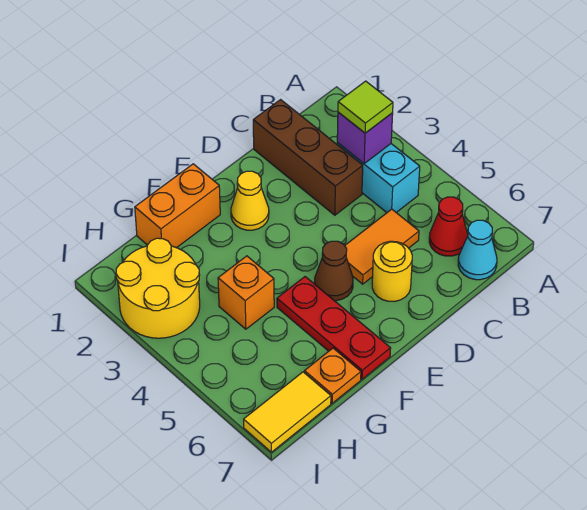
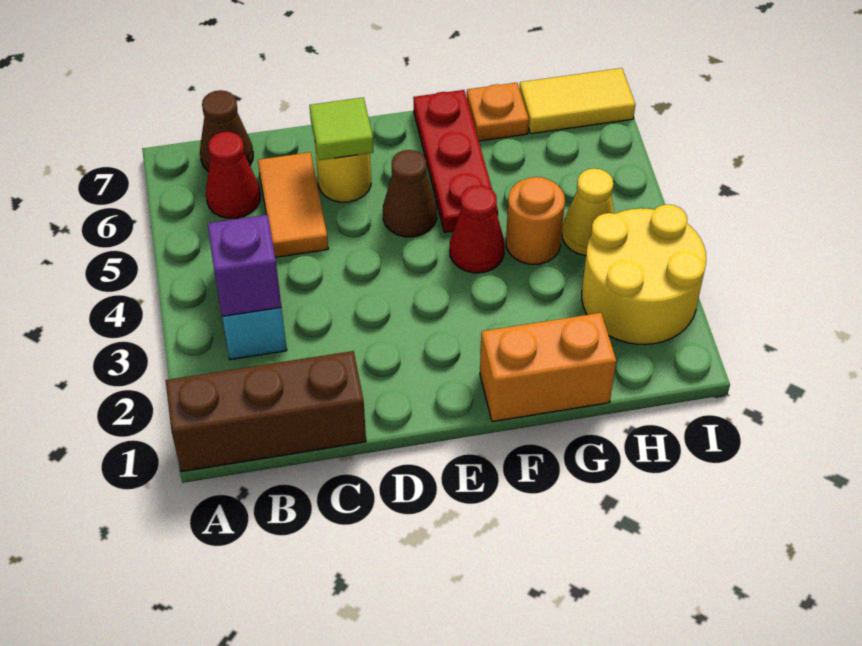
lime 1x1 tile [338,81,393,133] -> lime 1x1 tile moved to [309,97,374,160]
cyan 1x1 cone [458,220,497,280] -> brown 1x1 cone [200,90,253,172]
brown 1x3 brick [253,100,363,215] -> brown 1x3 brick turned to [166,351,366,472]
orange 1x2 tile [345,209,419,284] -> orange 1x2 tile turned to [258,152,328,257]
yellow 1x1 cone [231,171,269,230] -> yellow 1x1 cone moved to [562,168,615,256]
none -> red 1x1 cone [450,185,505,273]
orange 1x1 brick [218,256,274,329] -> orange 1x1 round brick [506,177,565,264]

